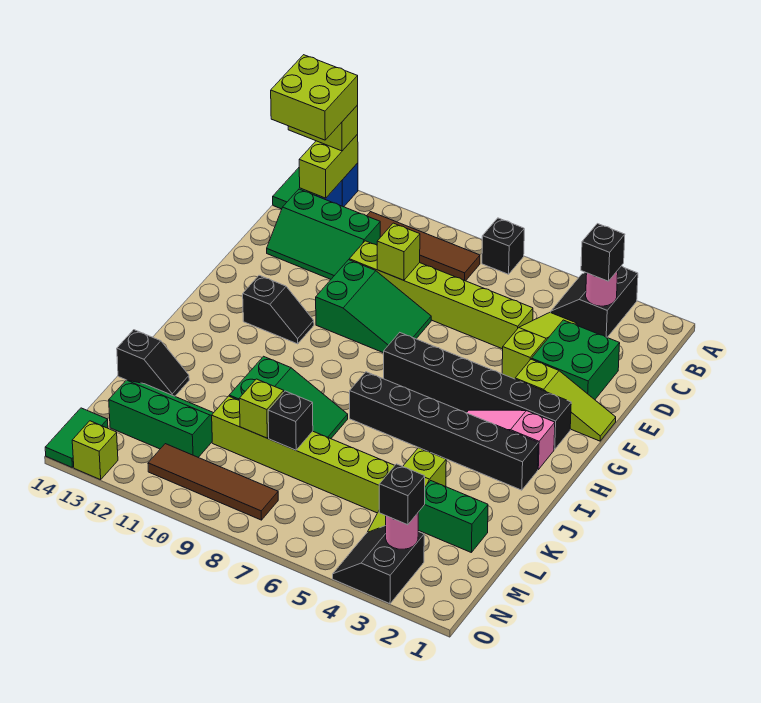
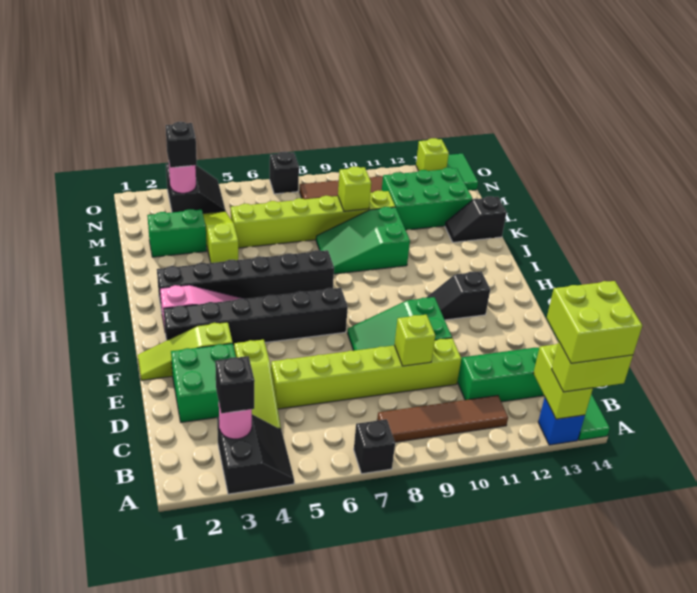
black 1x1 brick [268,391,313,450] -> black 1x1 brick moved to [270,152,299,194]
green 2x3 slope [109,380,213,457] -> green 2x3 brick [382,167,472,230]

